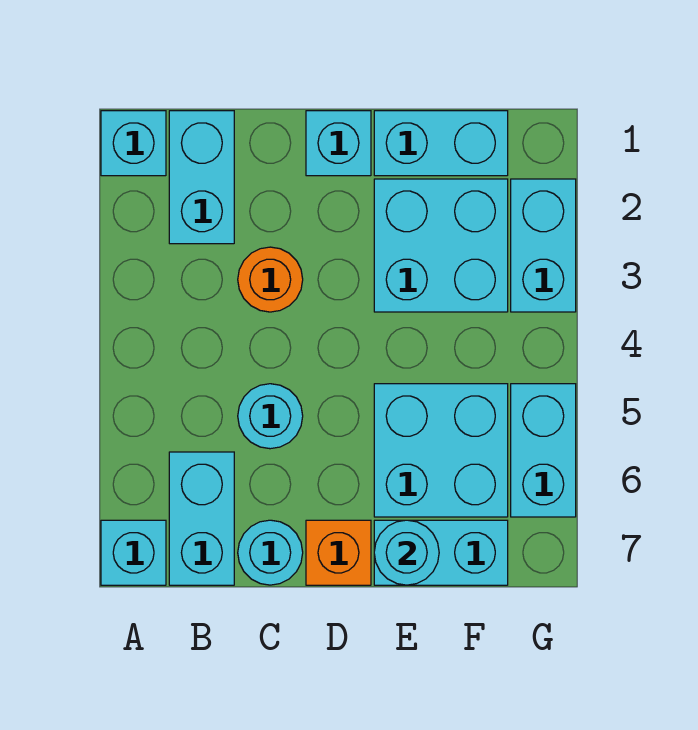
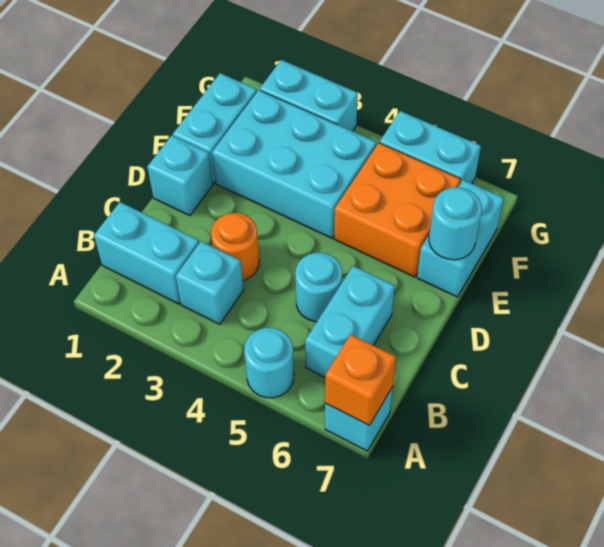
cyan 1x1 brick [101,111,166,176] -> cyan 1x1 brick moved to [176,241,244,324]
cyan 1x2 brick [169,452,234,585] -> cyan 1x2 brick turned to [305,266,395,377]
cyan 1x1 round brick [238,520,303,585] -> cyan 1x1 round brick moved to [244,328,294,398]
orange 1x1 brick [306,520,371,585] -> orange 1x1 brick moved to [325,334,396,426]
cyan 2x2 brick [374,179,508,312] -> cyan 2x3 brick [212,90,377,238]
cyan 2x2 brick [374,384,508,517] -> orange 2x2 brick [334,143,460,277]

